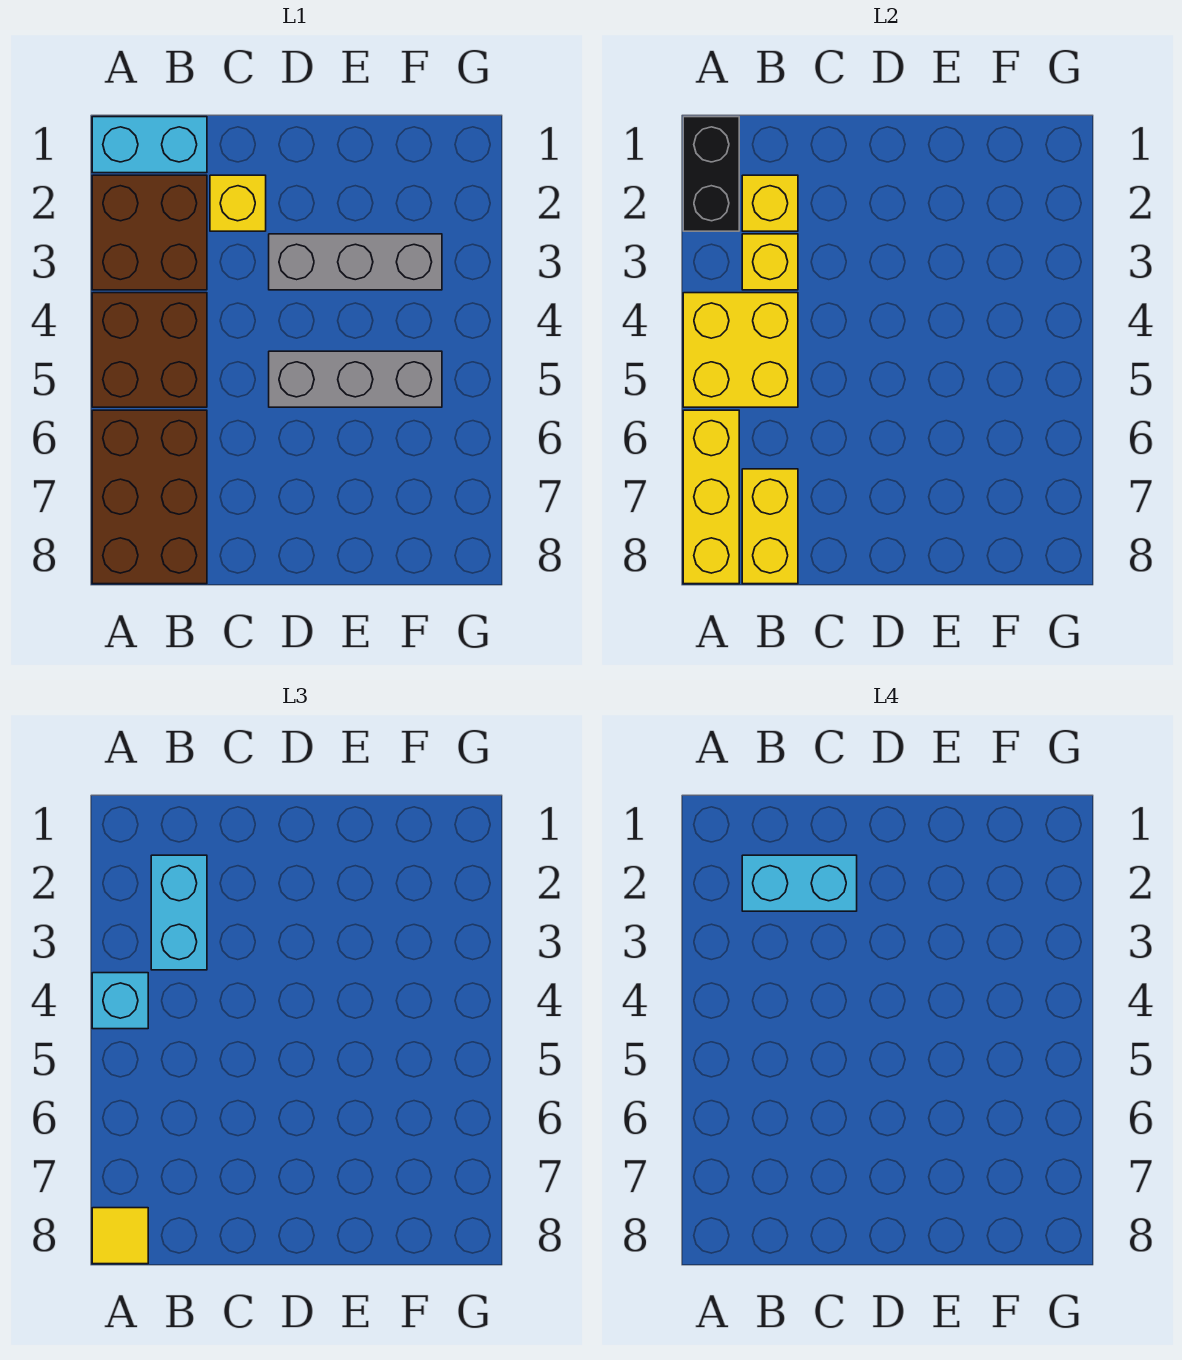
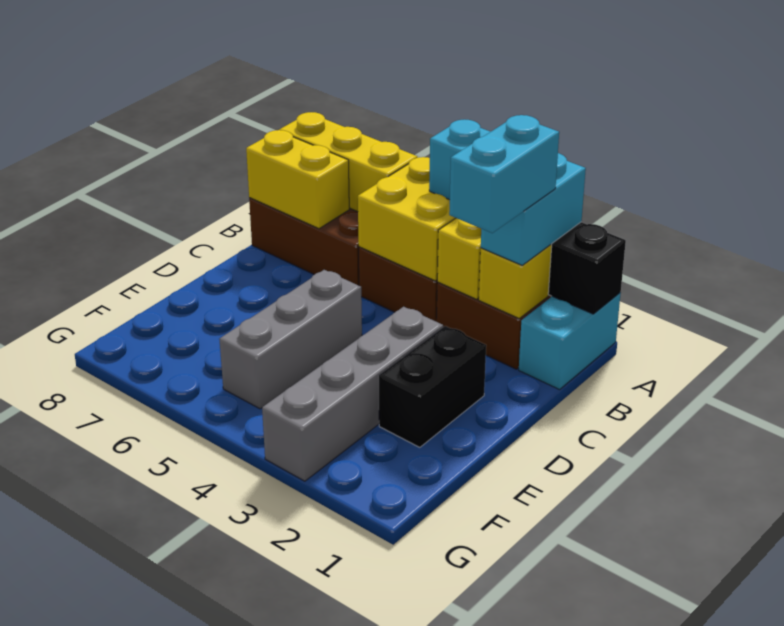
yellow 1x1 tile [92,1208,148,1264] -> none
cyan 1x2 brick [151,855,207,970] -> cyan 1x2 brick turned to [481,153,586,265]
yellow 1x1 brick [210,175,266,231] -> none
none -> black 1x2 brick [379,326,486,447]
grey 1x3 brick [269,234,442,290] -> grey 1x4 brick [262,307,443,481]

